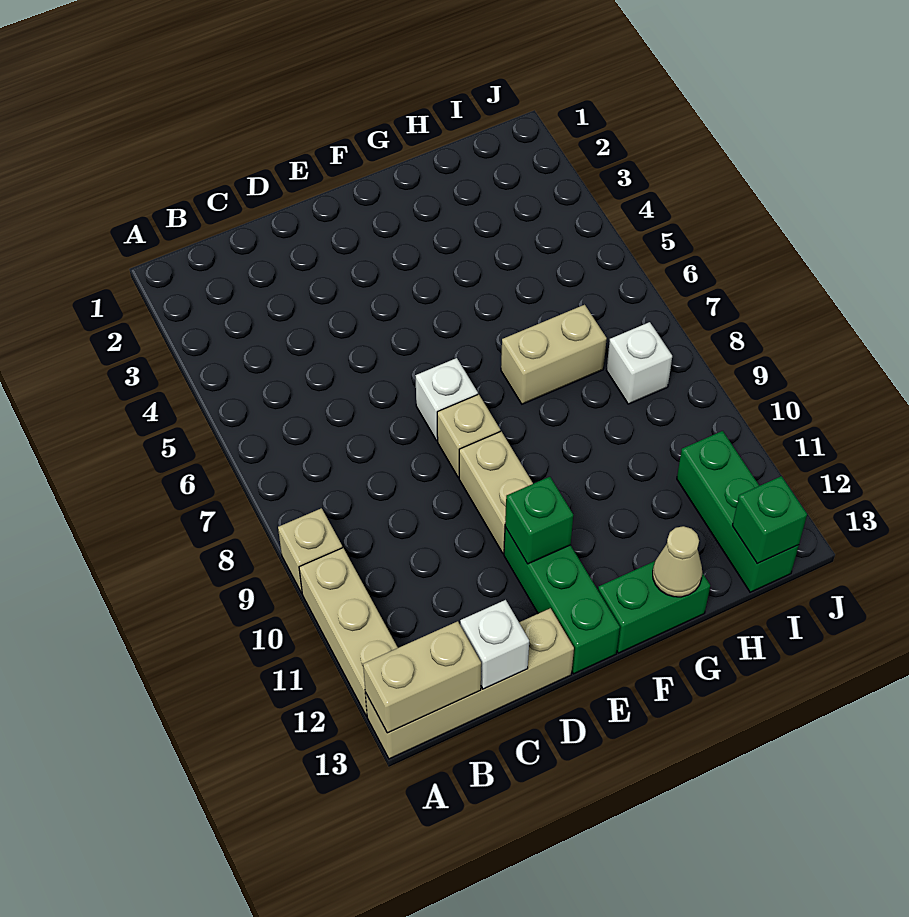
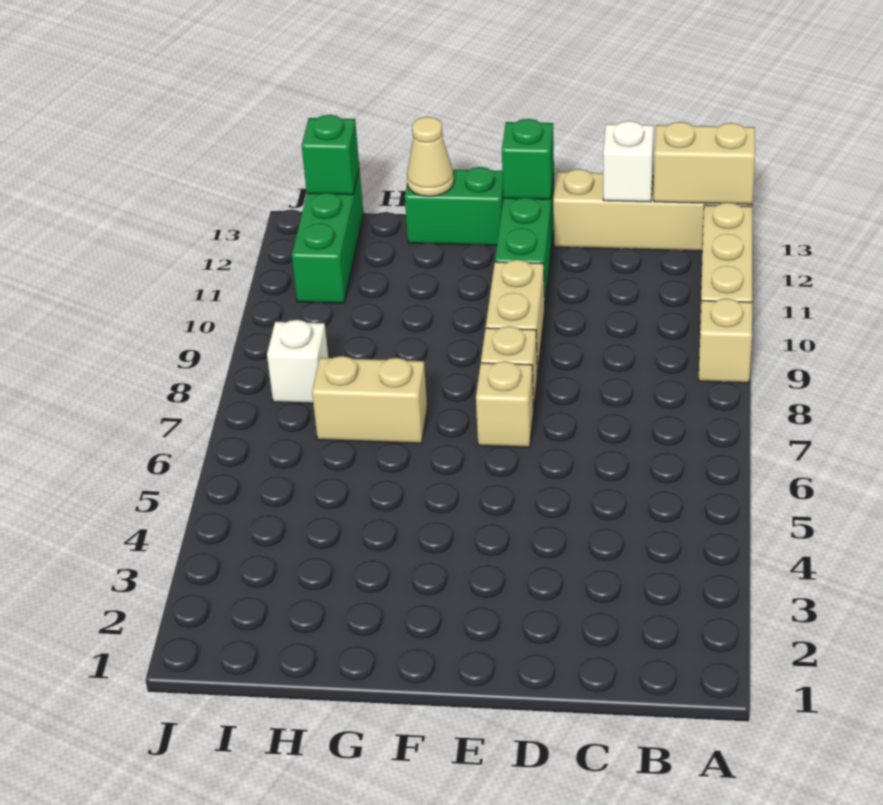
white 1x1 brick [415,358,478,440] -> tan 1x1 brick [476,361,533,447]
green 1x1 brick [505,477,573,564] -> green 1x1 brick moved to [502,119,554,199]

